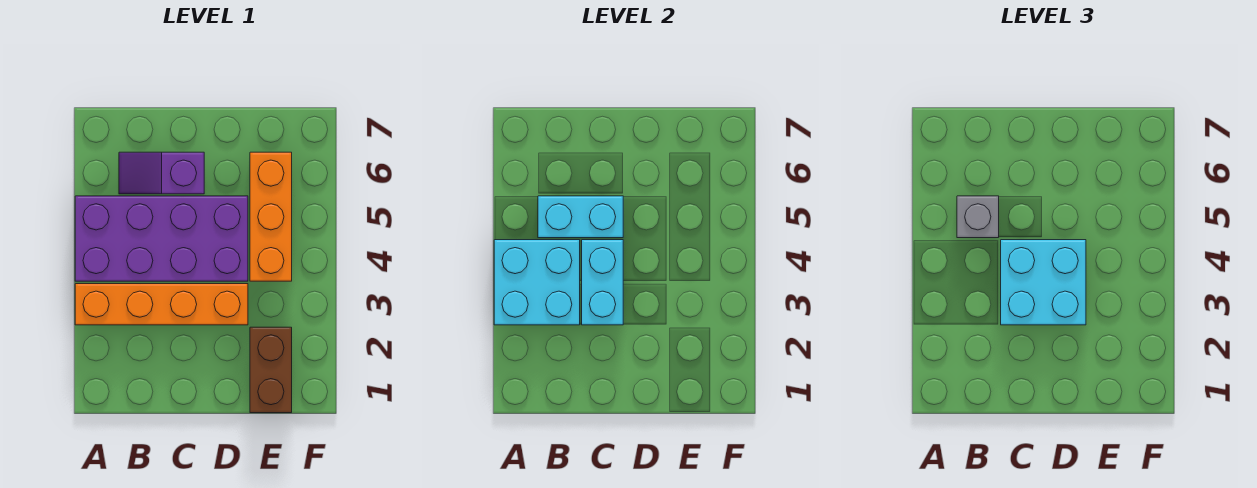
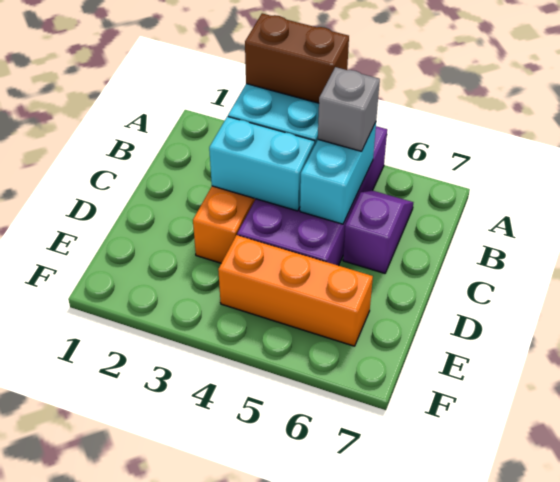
cyan 2x2 brick [1001,240,1086,325] -> none
brown 1x2 brick [250,327,292,413] -> brown 1x2 brick moved to [245,13,349,103]

